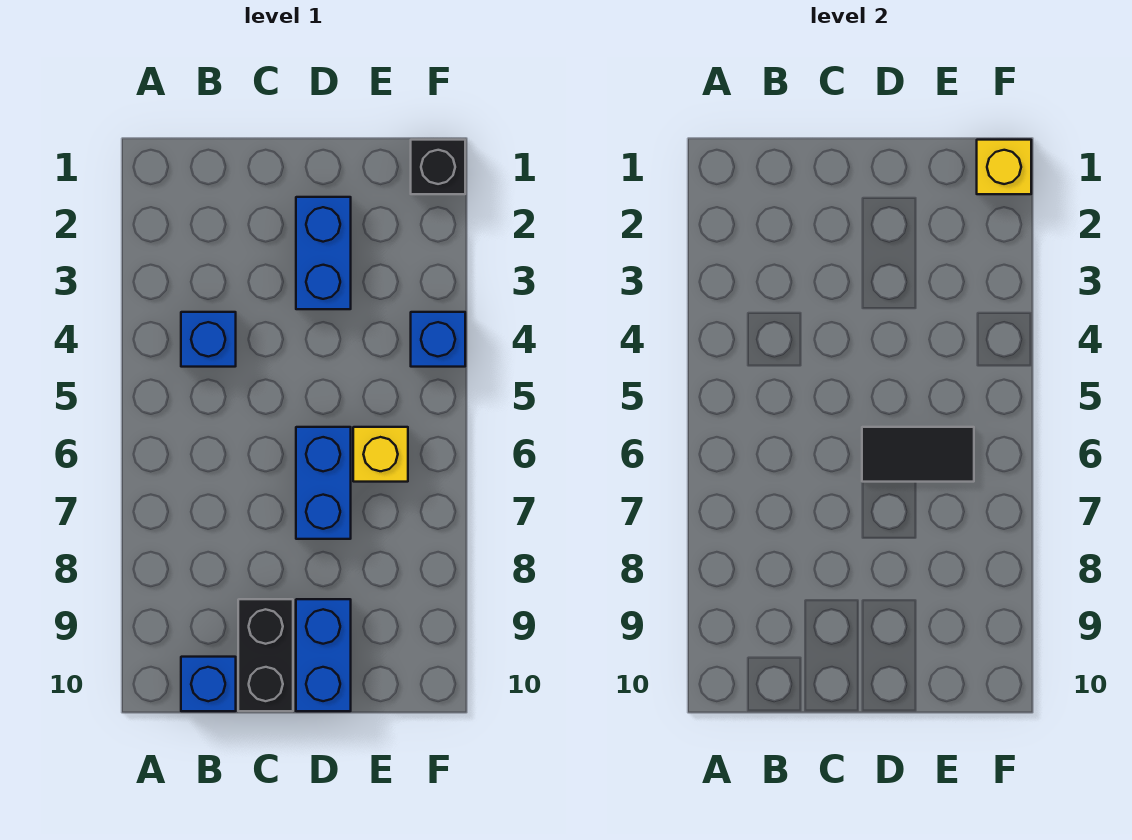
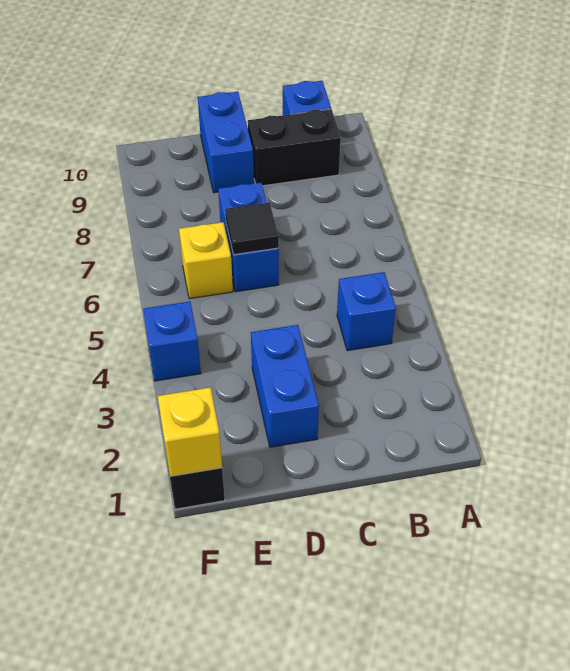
black 1x2 brick [238,599,293,711] -> black 1x2 brick turned to [248,109,341,186]
black 1x2 tile [862,427,974,482] -> black 1x1 tile [225,202,279,255]

